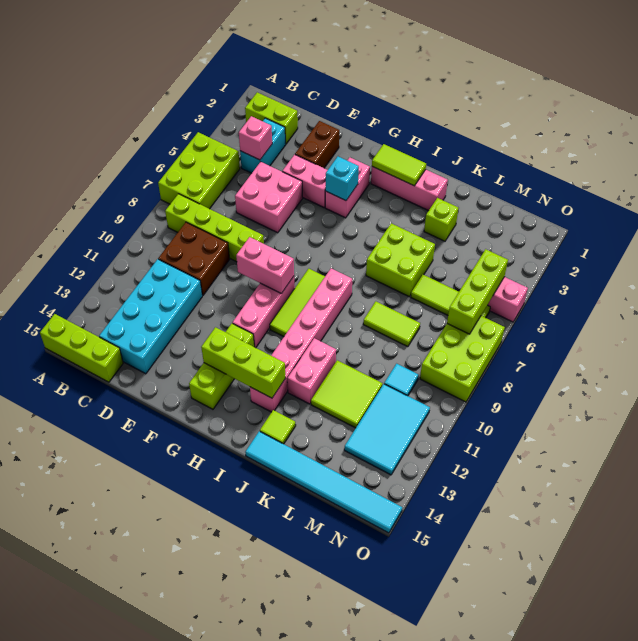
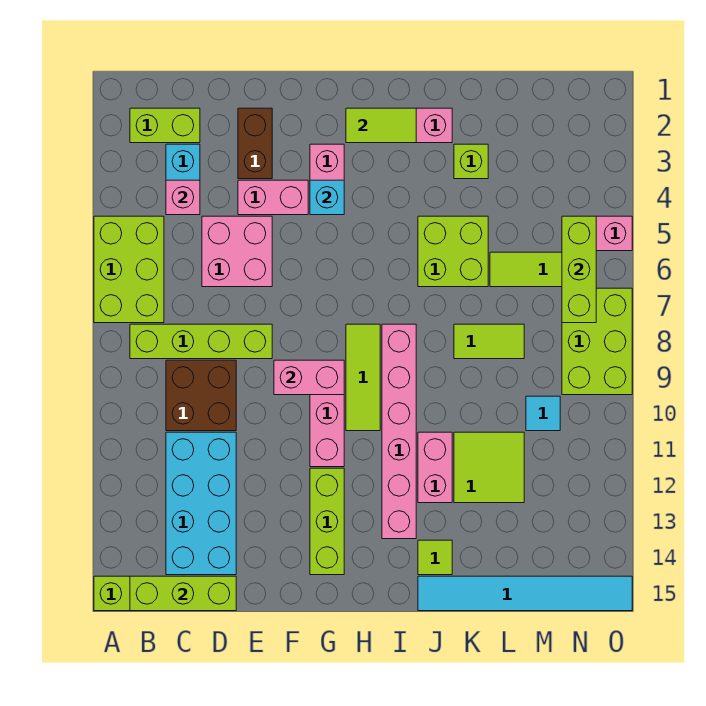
lime 1x3 brick [201,327,285,398] -> lime 1x3 brick moved to [130,576,236,611]
cyan 2x3 tile [344,384,430,475] -> none

